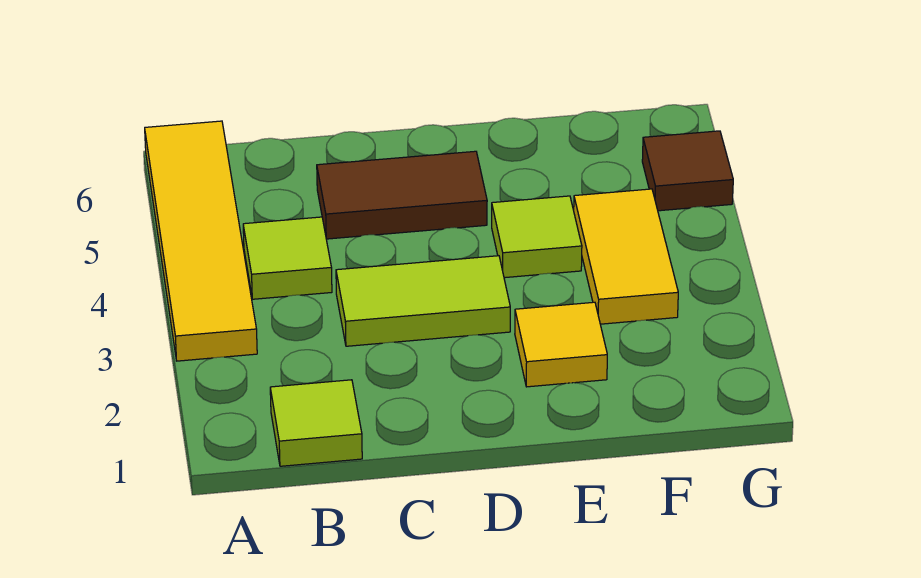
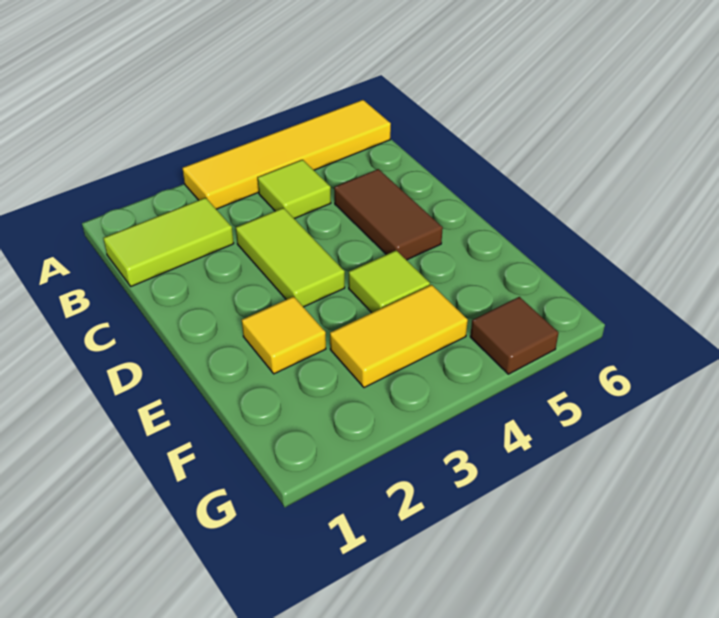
lime 1x1 tile [270,380,362,466] -> lime 1x2 tile [103,198,234,286]

